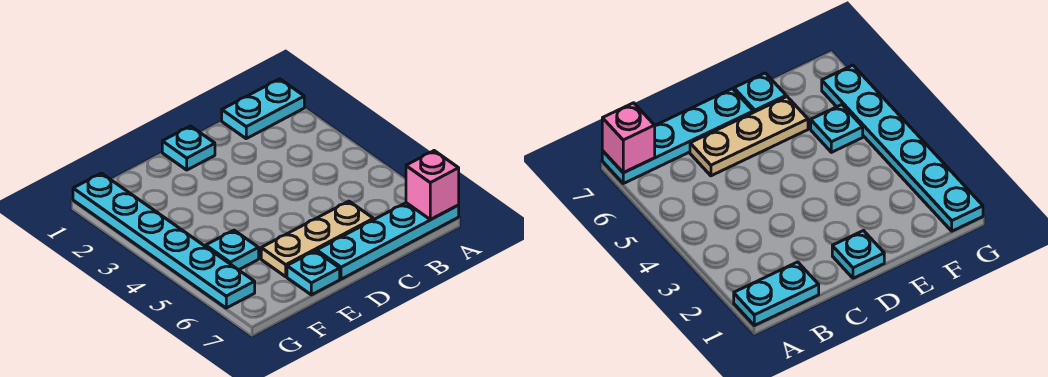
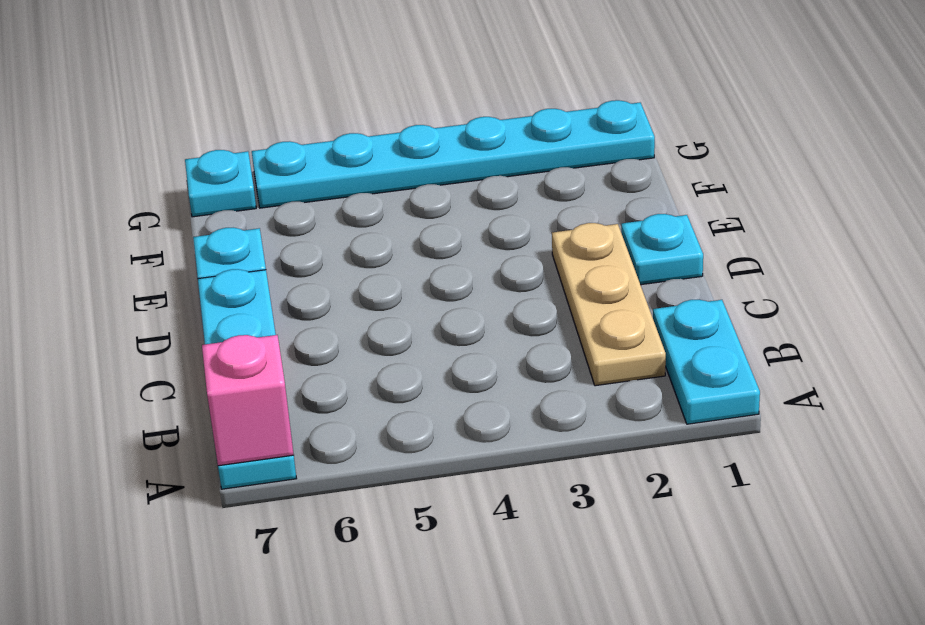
tan 1x3 plate [261,201,373,277] -> tan 1x3 plate moved to [552,223,666,386]
cyan 1x1 plate [206,230,259,270] -> cyan 1x1 plate moved to [185,150,256,217]

